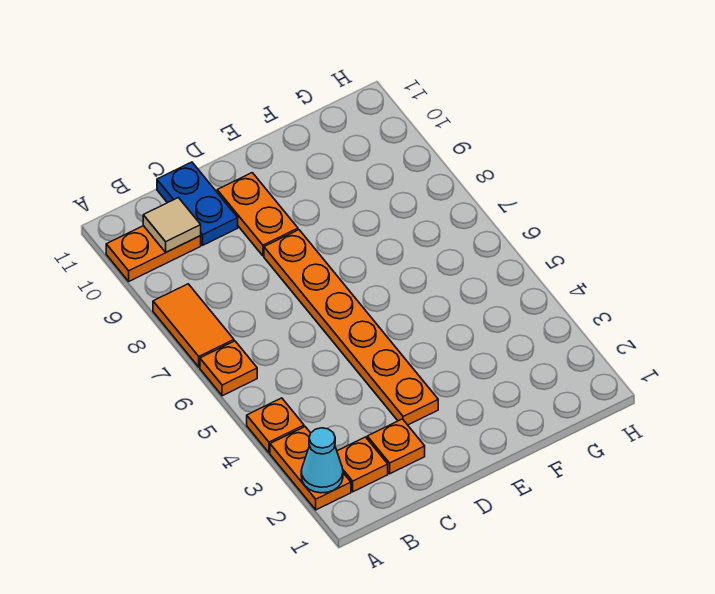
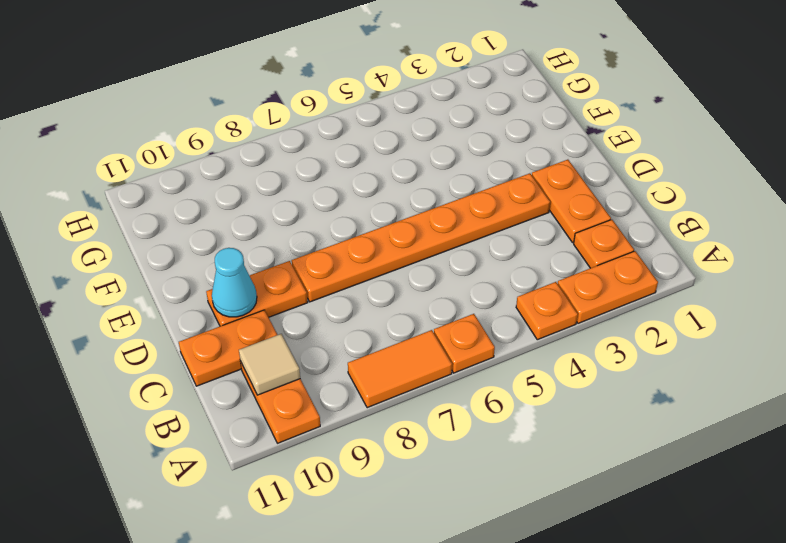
cyan 1x1 cone [301,428,343,493] -> cyan 1x1 cone moved to [212,248,257,317]
orange 1x1 plate [367,419,425,474] -> orange 1x2 plate [532,160,611,242]
blue 1x2 plate [157,162,238,245] -> orange 1x2 plate [179,310,277,386]

